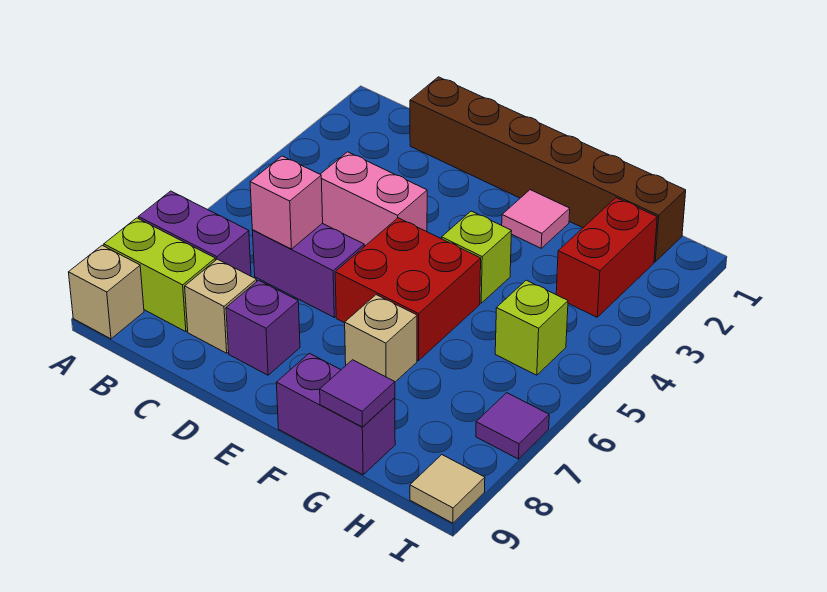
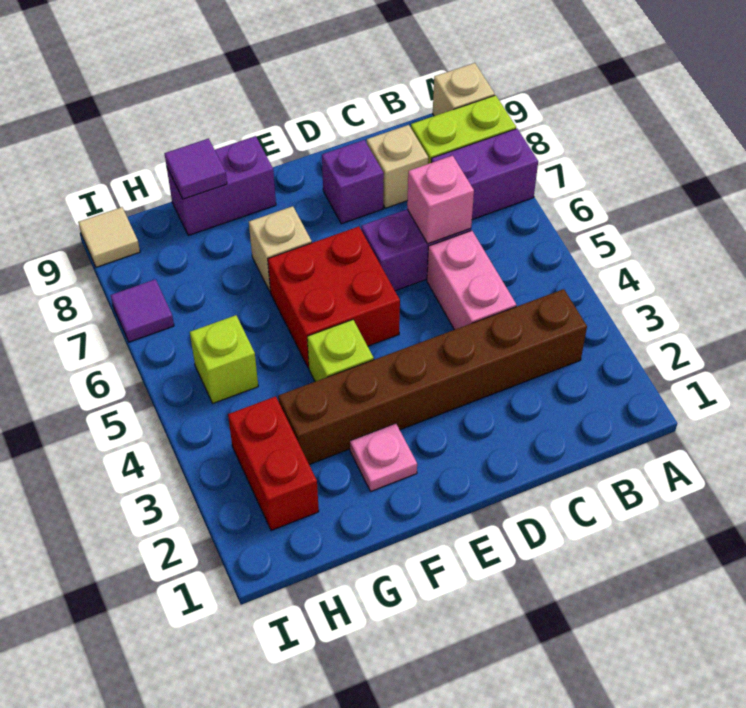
brown 1x6 brick [410,77,686,262] -> brown 1x6 brick moved to [278,289,587,465]
pink 1x2 brick [320,152,427,246] -> pink 1x2 brick turned to [427,231,516,330]
pink 1x1 tile [502,190,570,248] -> pink 1x1 plate [350,423,417,491]

